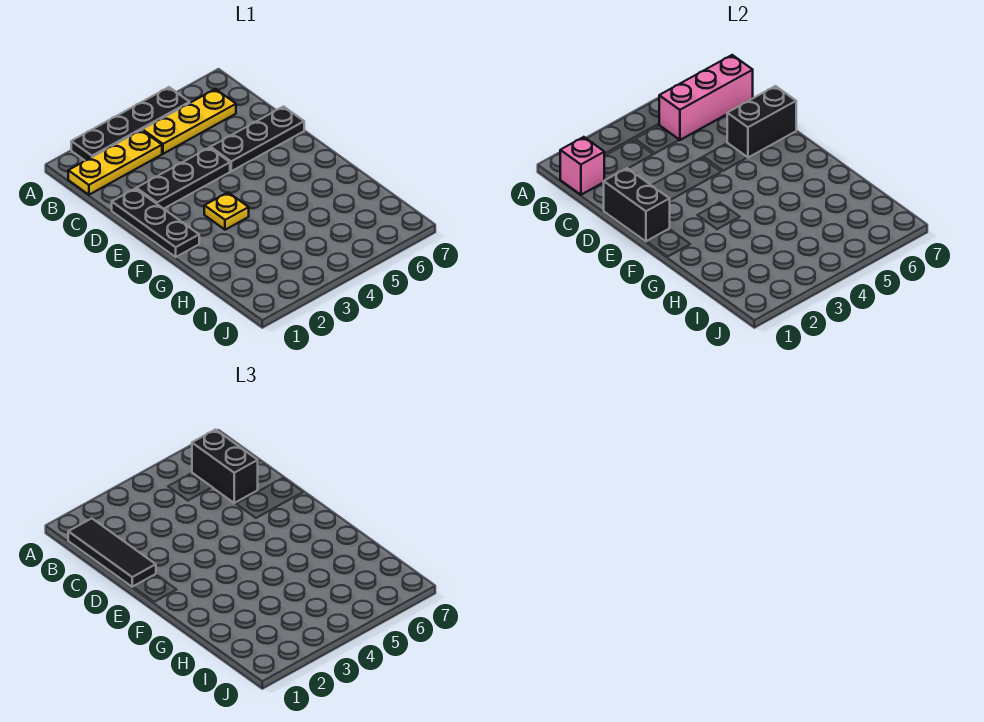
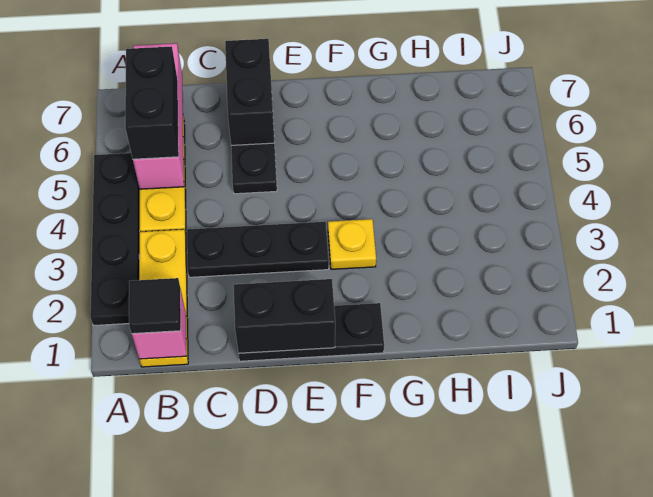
black 1x3 tile [68,518,156,587] -> black 1x1 tile [129,278,181,334]
black 1x2 brick [192,430,258,503] -> black 1x2 brick turned to [125,46,179,159]
black 1x3 plate [136,148,230,209] -> black 1x3 plate turned to [187,222,329,277]

